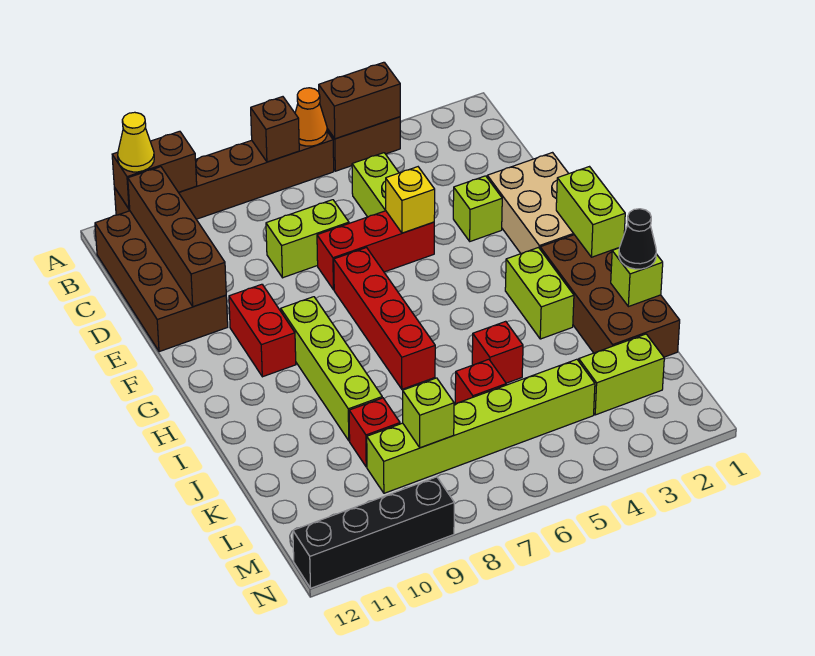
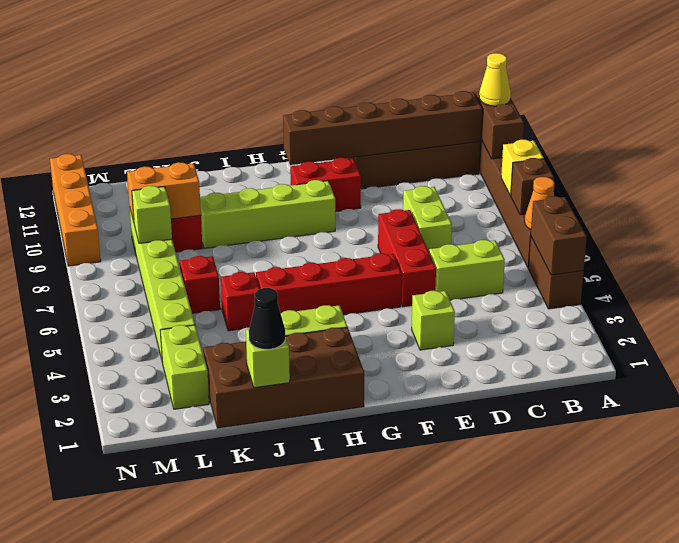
brown 1x4 brick [128,167,226,307] -> brown 1x6 brick [283,91,483,165]
tan 2x3 brick [487,153,574,253] -> none
yellow 1x1 brick [386,167,435,233] -> yellow 1x1 brick moved to [501,140,544,196]
red 1x4 brick [334,248,435,389] -> red 1x4 brick moved to [256,253,401,315]
lime 1x2 brick [556,167,625,257] -> none
none -> orange 1x2 brick [127,163,201,222]
black 1x4 brick [293,477,454,588] -> orange 1x4 brick [50,154,101,266]

